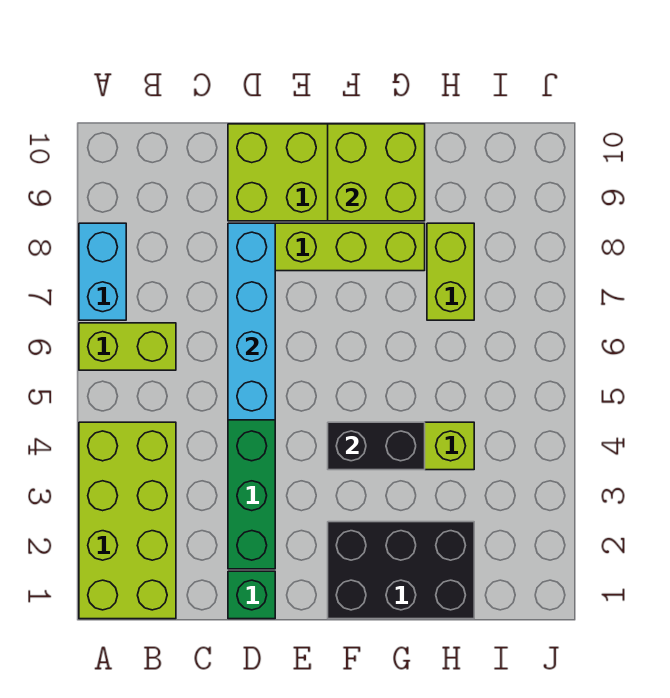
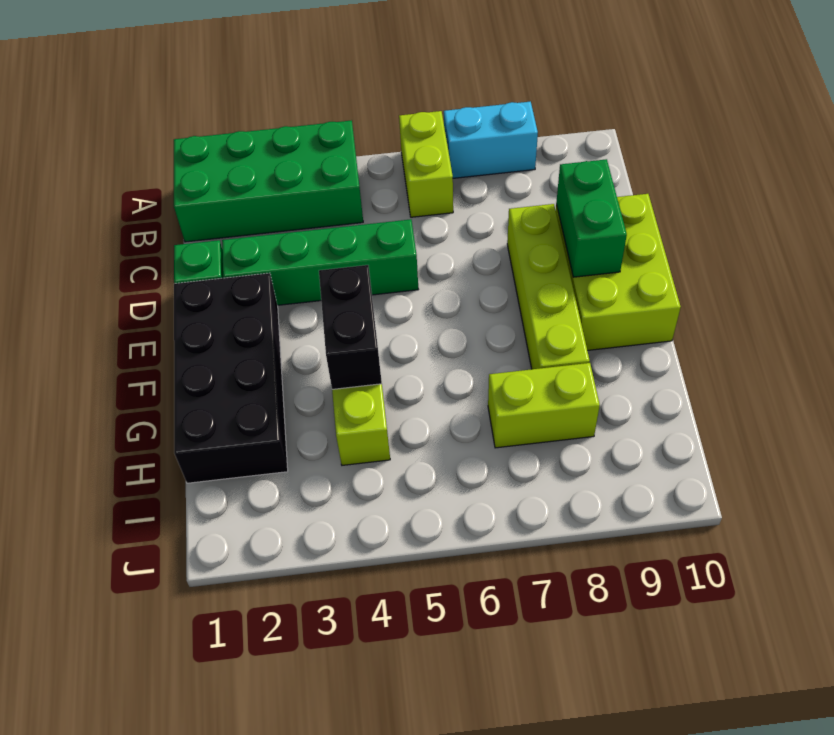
lime 2x4 brick [79,422,176,619] -> green 2x4 brick [174,120,363,242]
cyan 1x4 brick [228,223,275,420] -> none
none -> green 1x2 brick [556,159,627,277]
black 2x3 brick [328,522,474,619] -> black 2x4 brick [174,273,288,483]
lime 2x2 brick [328,124,425,221] -> none

